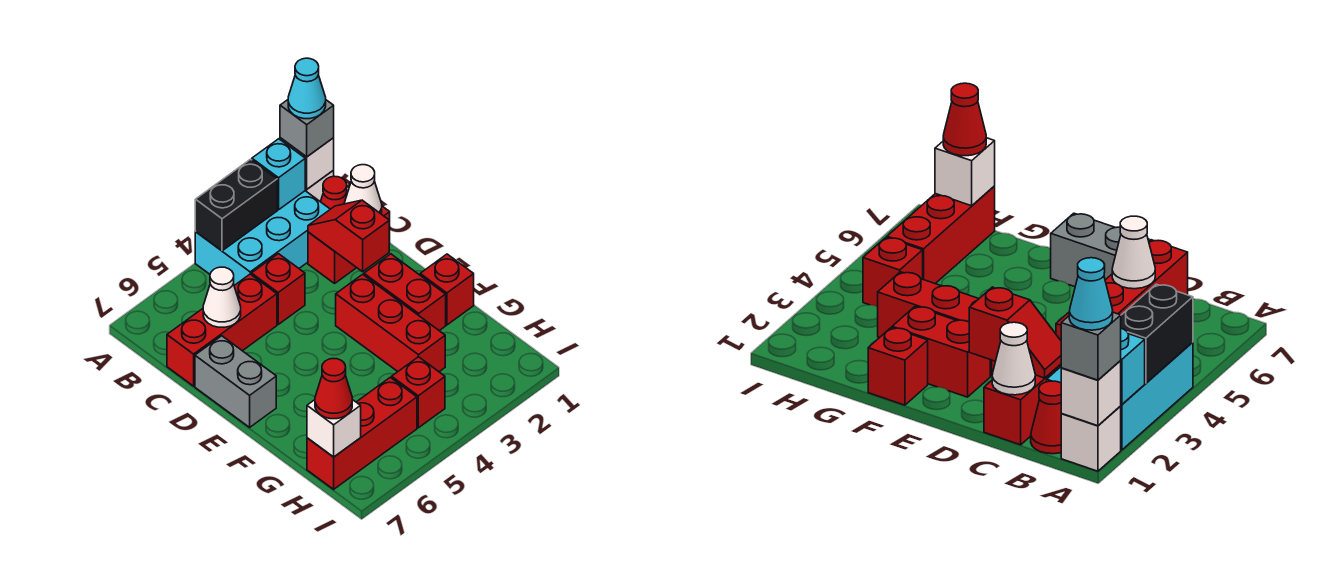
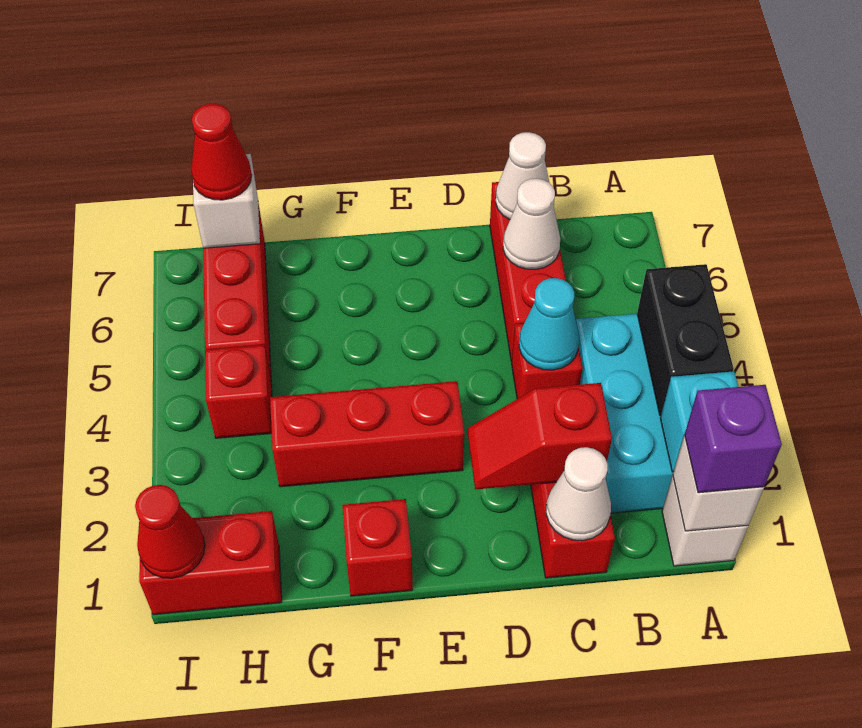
grey 1x1 brick [280,100,334,157] -> purple 1x1 brick [685,385,782,493]
cyan 1x1 cone [288,58,326,119] -> cyan 1x1 cone moved to [519,278,579,370]
red 1x1 cone [321,176,347,209] -> red 1x1 cone moved to [135,485,205,578]
red 1x2 slope [308,200,389,272] -> red 1x2 slope turned to [468,383,612,490]
none -> white 1x1 cone [496,132,550,220]
grey 1x2 brick [195,336,276,427] -> none
red 1x2 brick [364,254,446,331] -> red 1x2 brick moved to [139,511,282,615]

